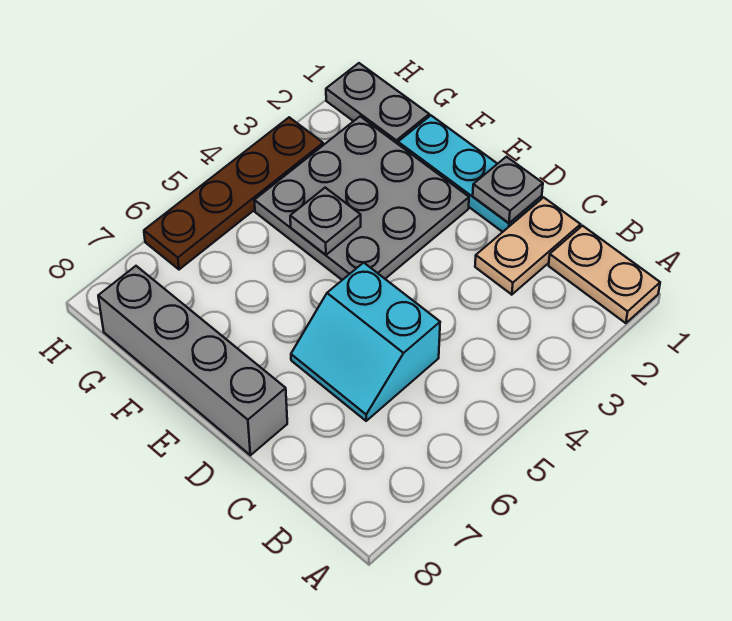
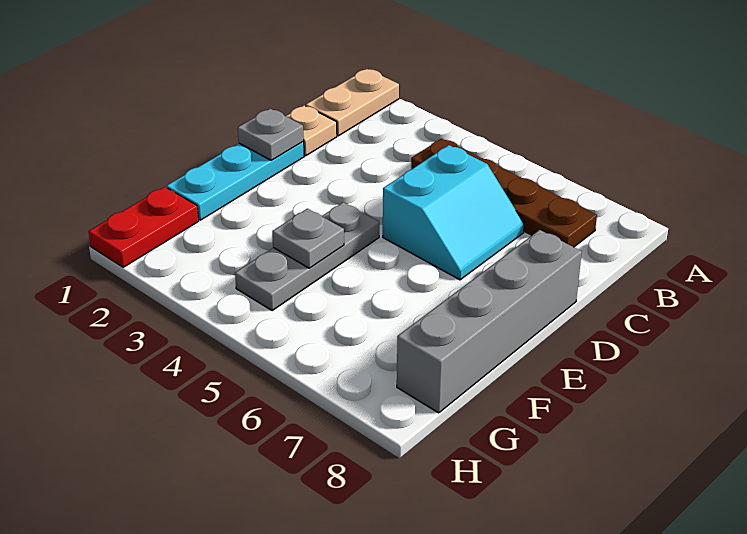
tan 1x2 plate [475,197,581,295] -> tan 1x1 plate [286,105,337,156]
grey 3x3 plate [254,117,469,280] -> grey 1x3 plate [235,202,379,311]
grey 1x2 plate [326,63,429,144] -> red 1x2 plate [89,187,199,267]
brown 1x4 plate [144,117,323,270] -> brown 1x4 plate moved to [411,138,597,247]

